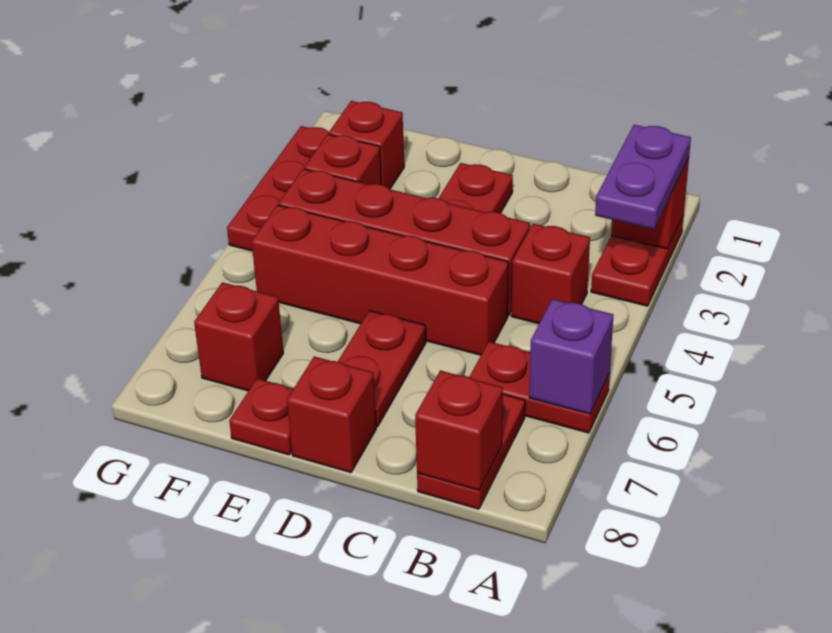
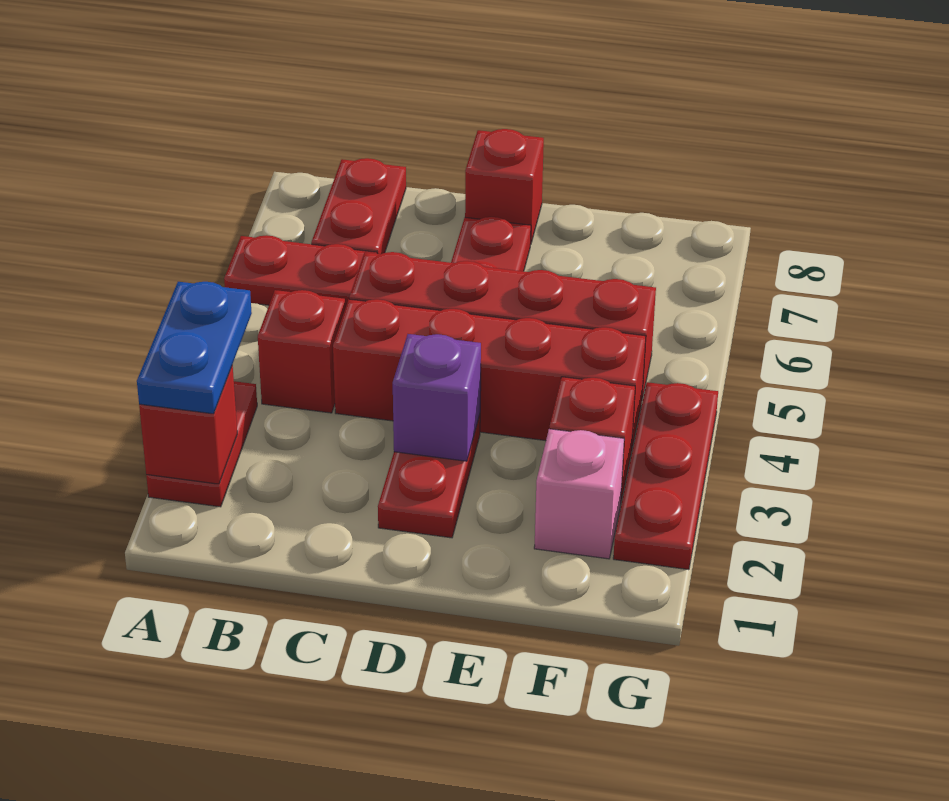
purple 1x2 plate [595,125,691,229] -> blue 1x2 plate [137,282,252,414]
purple 1x1 brick [529,299,613,414] -> purple 1x1 brick moved to [393,334,481,461]
red 1x1 brick [415,371,503,490] -> none
red 1x1 plate [229,378,294,455] -> none
red 1x1 brick [329,101,404,189] -> pink 1x1 brick [534,429,624,559]
red 1x1 brick [194,282,283,391] -> none

